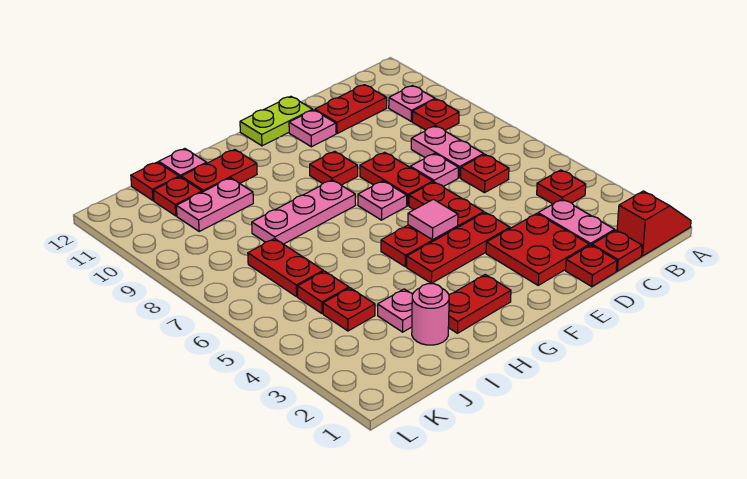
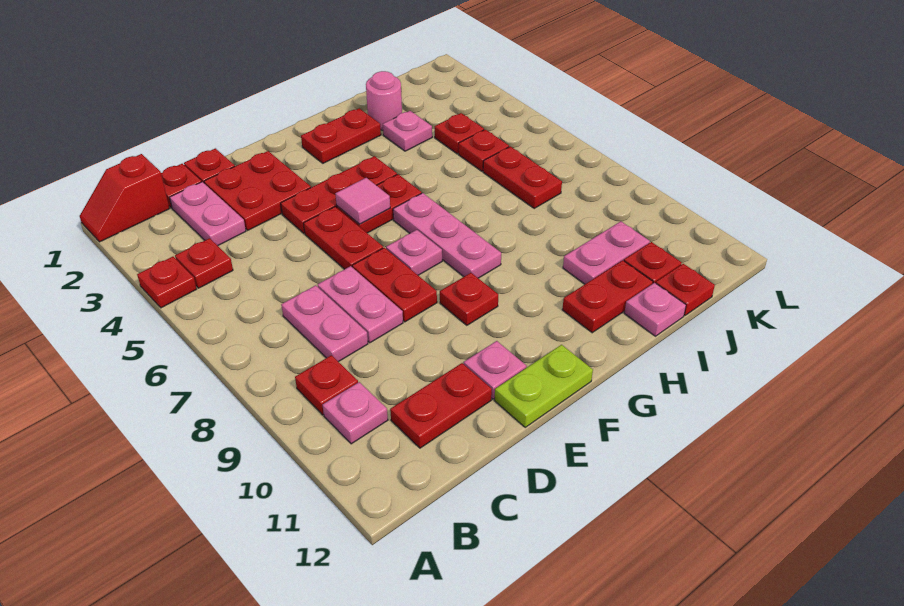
red 1x1 plate [461,154,509,193] -> red 1x1 plate moved to [137,257,197,308]
pink 1x1 plate [410,153,458,187] -> pink 1x2 plate [318,266,403,343]
pink 1x3 plate [252,180,356,244] -> pink 1x3 plate turned to [393,193,501,278]

